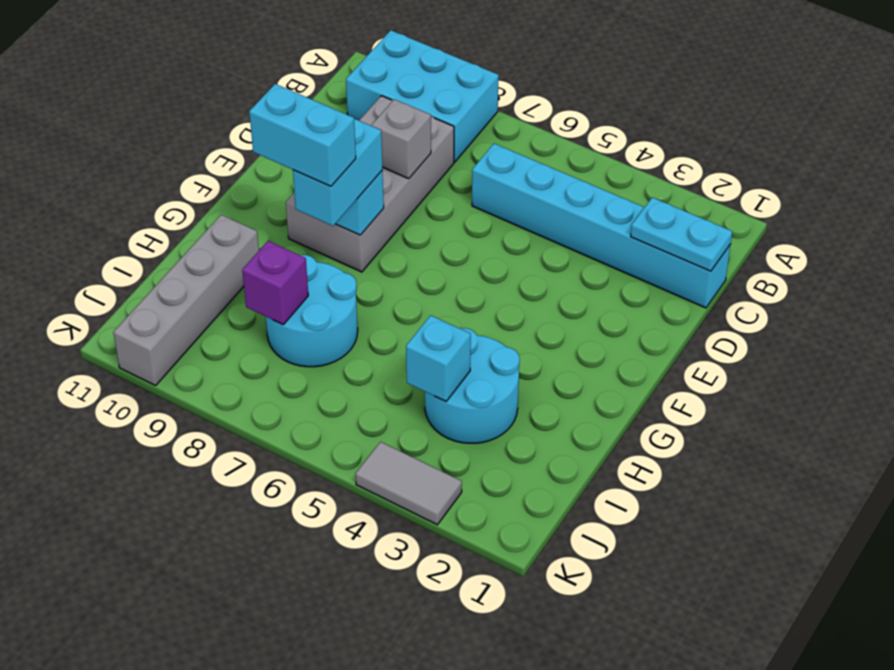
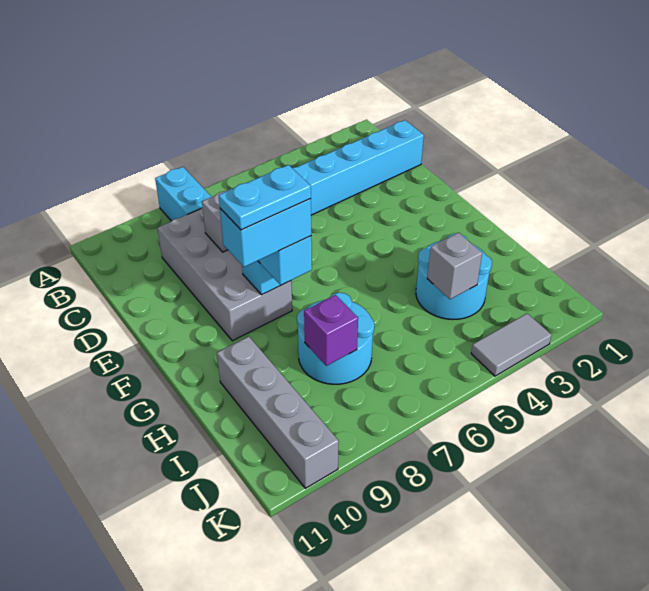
cyan 2x3 brick [346,30,499,162] -> cyan 1x2 brick [155,167,211,221]
cyan 1x2 plate [631,197,732,271] -> cyan 1x2 plate moved to [219,165,311,230]
cyan 1x1 brick [406,315,471,401] -> grey 1x1 brick [427,233,482,299]

